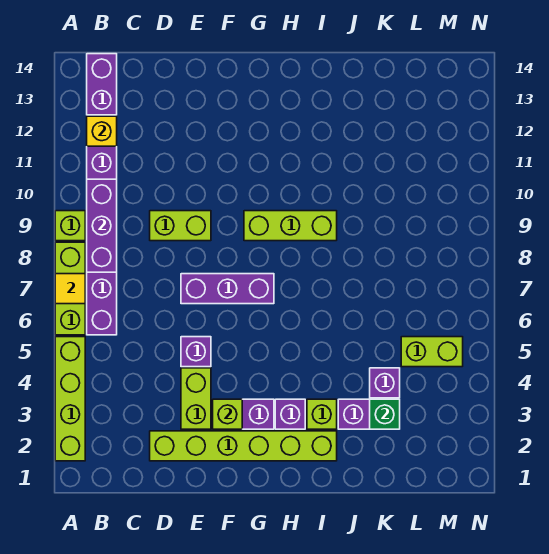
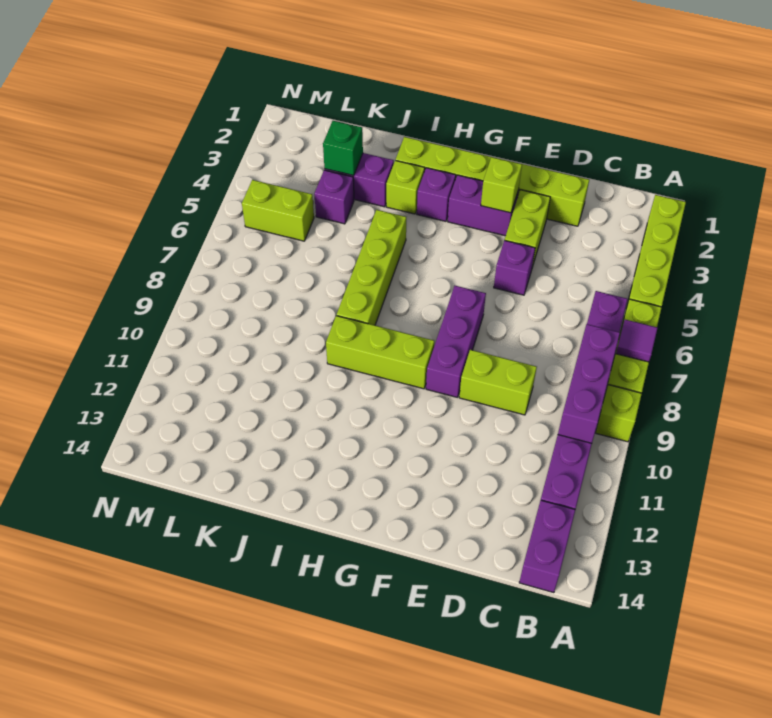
yellow 1x1 tile [55,274,85,304] -> purple 1x1 tile [616,320,657,362]
yellow 1x1 brick [87,116,117,146] -> none
purple 1x3 brick [181,274,274,304] -> purple 1x3 brick turned to [426,286,486,397]
none -> lime 1x4 brick [337,210,406,325]

